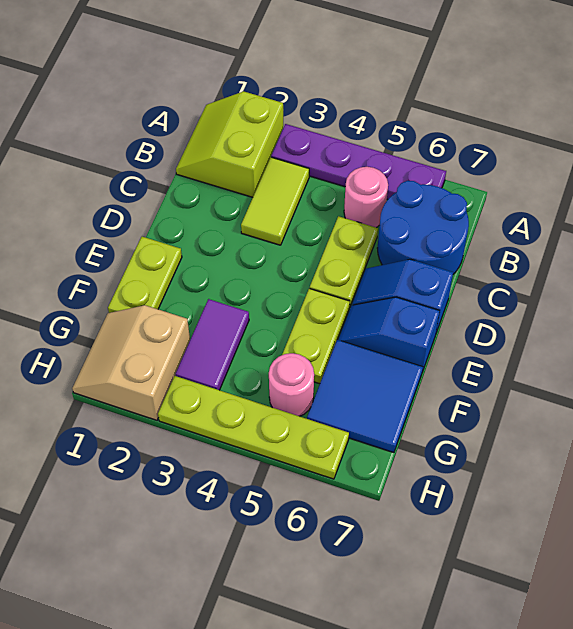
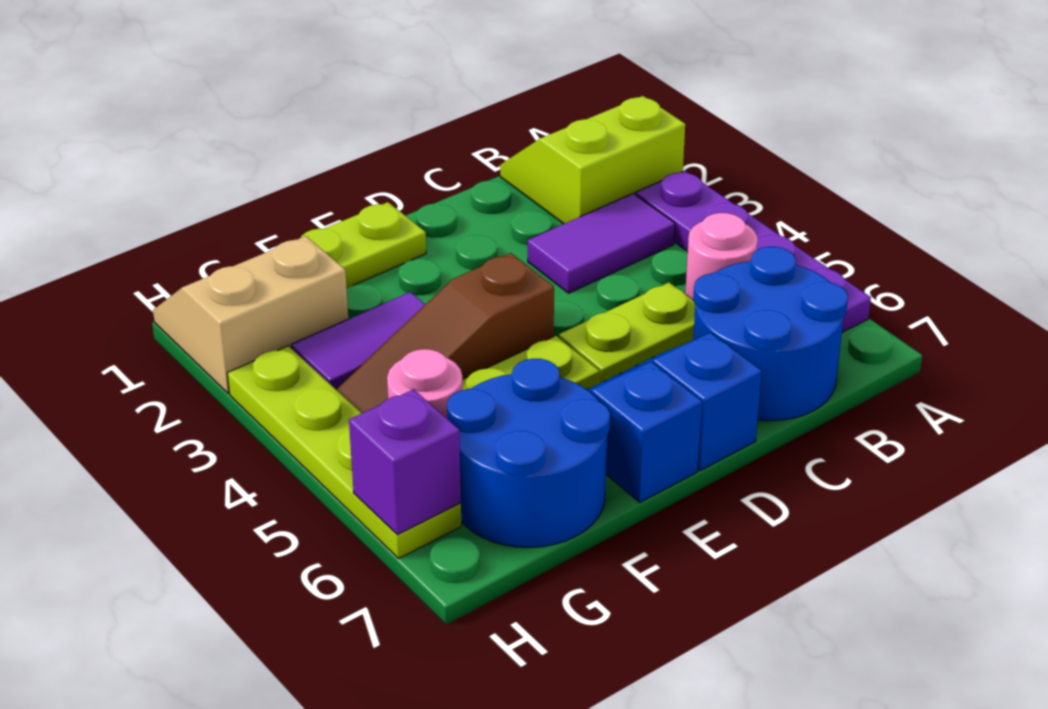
lime 1x2 tile [241,157,309,245] -> purple 1x2 tile [528,194,675,293]
none -> brown 1x3 slope [336,253,554,413]
blue 2x2 tile [307,340,423,453] -> blue 2x2 round brick [447,359,610,547]
none -> purple 1x1 brick [349,389,461,535]

